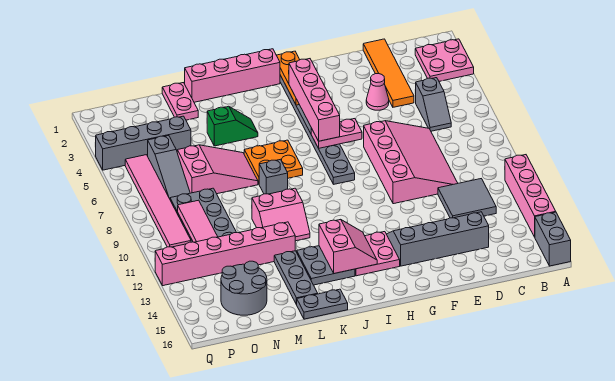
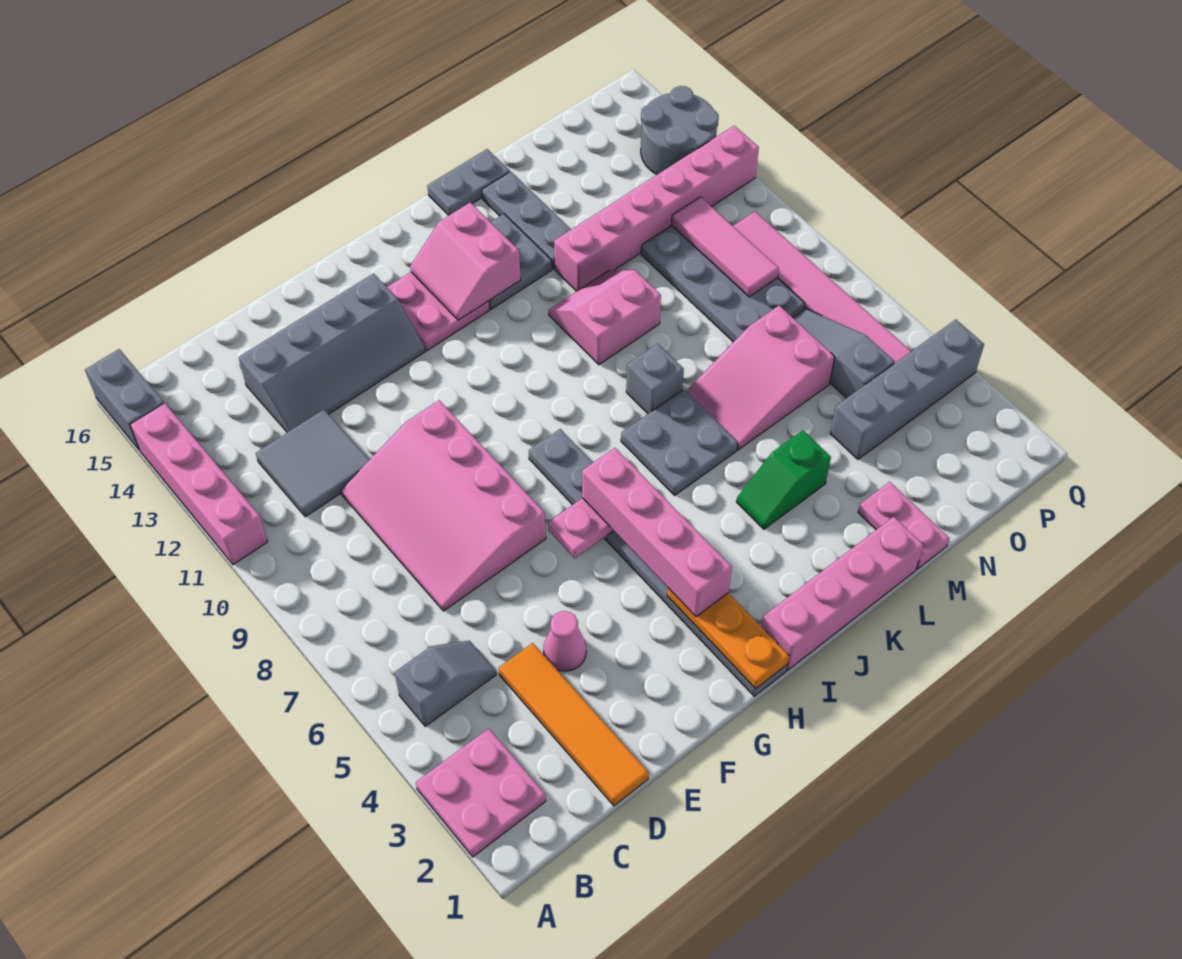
grey 1x2 slope [416,78,451,131] -> grey 1x2 slope turned to [394,641,496,726]
orange 2x2 plate [244,140,303,184] -> grey 2x2 plate [621,389,738,495]
grey 2x2 round brick [221,261,267,315] -> grey 2x2 round brick moved to [641,86,719,174]

